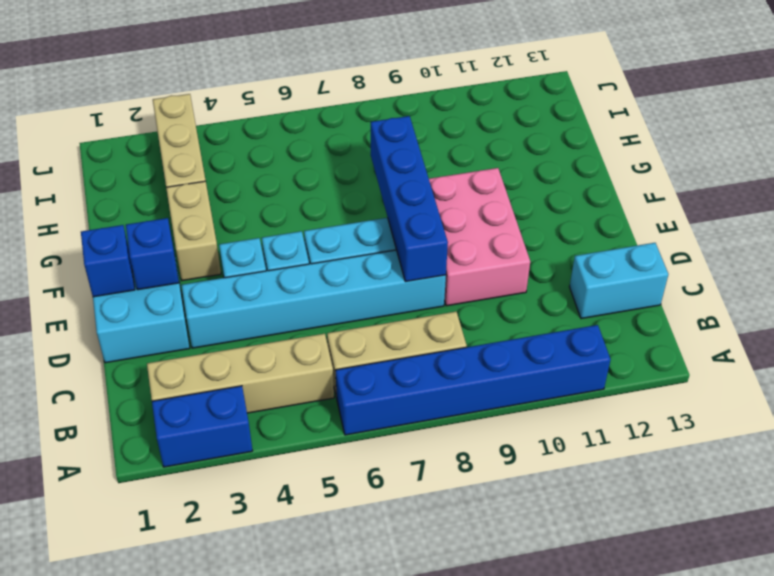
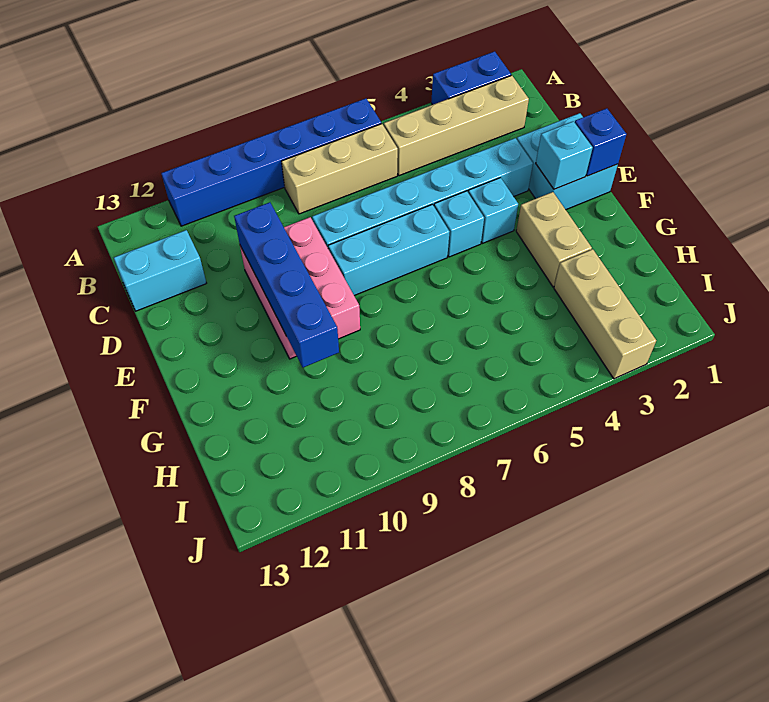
blue 1x4 brick [371,116,448,282] -> blue 1x4 brick moved to [234,202,339,368]
blue 1x1 brick [126,218,179,290] -> cyan 1x1 brick [536,121,593,189]

